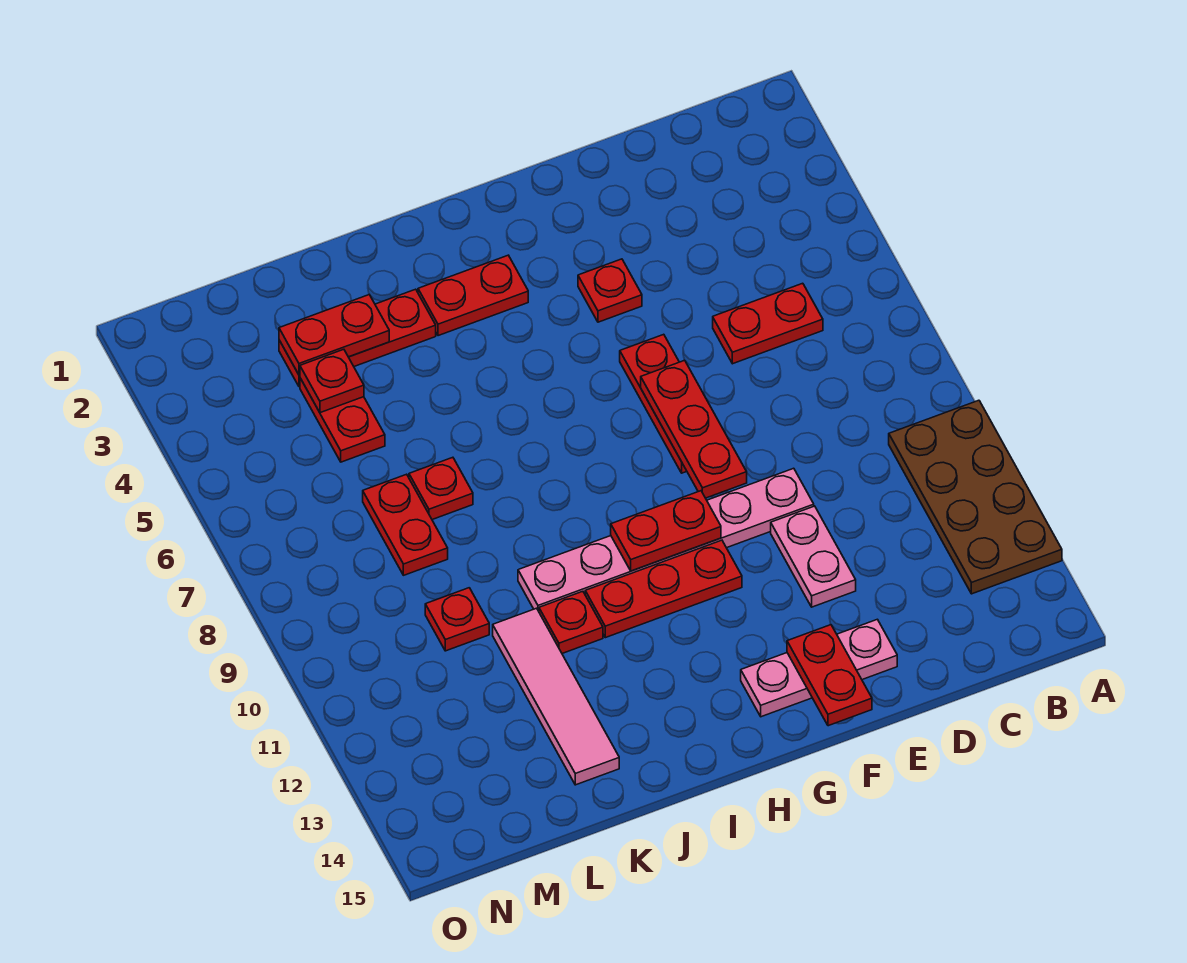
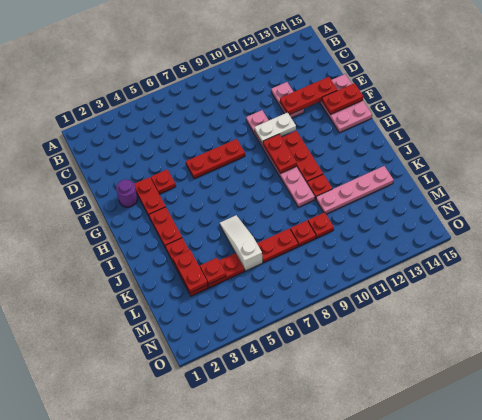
brown 2x4 plate [889,400,1062,594] -> none
red 1x2 plate [713,283,823,364] -> red 1x2 plate moved to [134,177,166,216]
pink 1x2 plate [771,506,856,607] -> pink 1x2 plate turned to [271,82,304,118]
pink 1x3 plate [741,619,897,717] -> pink 2x3 plate [320,74,372,133]
none -> purple 1x1 round brick [116,180,137,207]
red 1x3 plate [641,360,747,498] -> red 1x3 plate moved to [280,77,338,115]
none -> white 1x2 plate [255,112,296,144]
none -> white 1x3 slope [220,215,263,271]
red 1x1 plate [409,457,473,520] -> red 1x1 plate moved to [290,221,316,246]
pink 1x4 tile [493,608,619,785] -> pink 1x4 plate [316,166,394,214]

